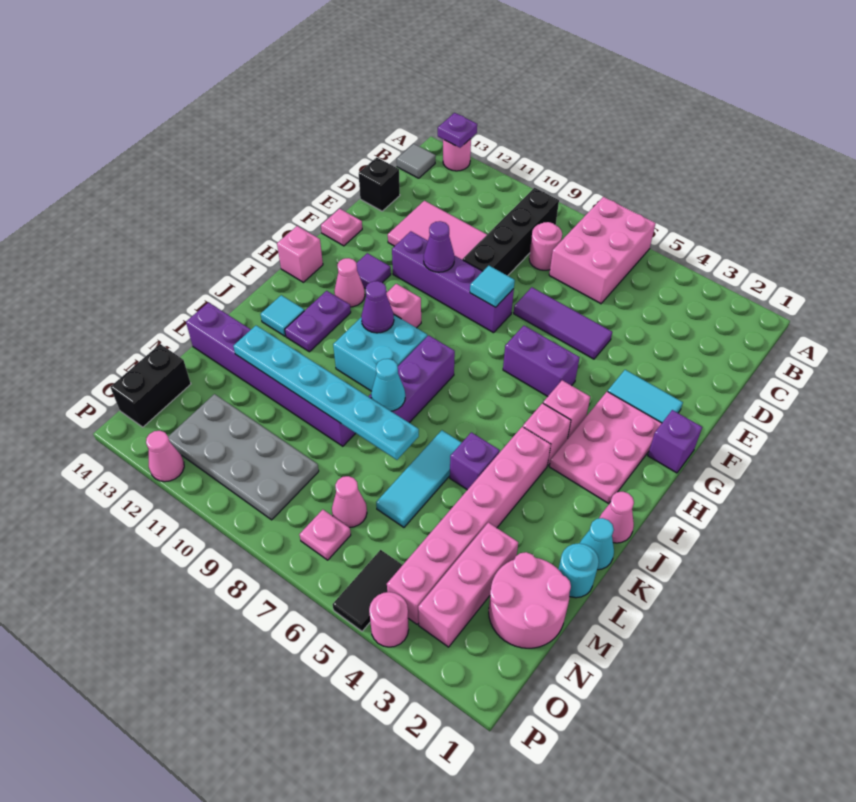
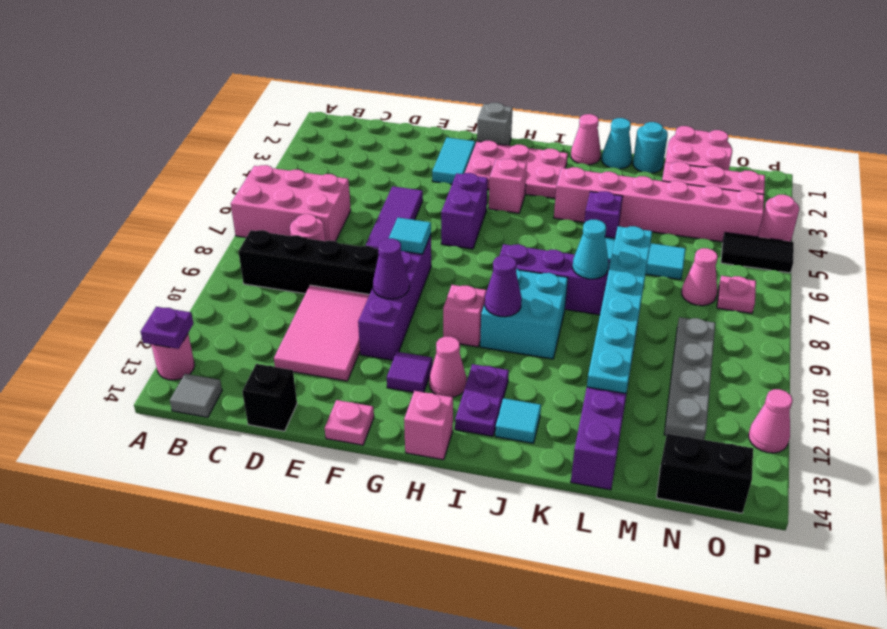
purple 1x1 brick [648,410,702,473] -> grey 1x1 brick [477,103,513,145]
pink 1x1 brick [523,403,571,466] -> none
purple 1x2 plate [285,291,351,352] -> purple 1x2 plate turned to [455,364,509,436]
grey 2x4 plate [168,394,319,520] -> grey 1x4 plate [664,317,715,440]

